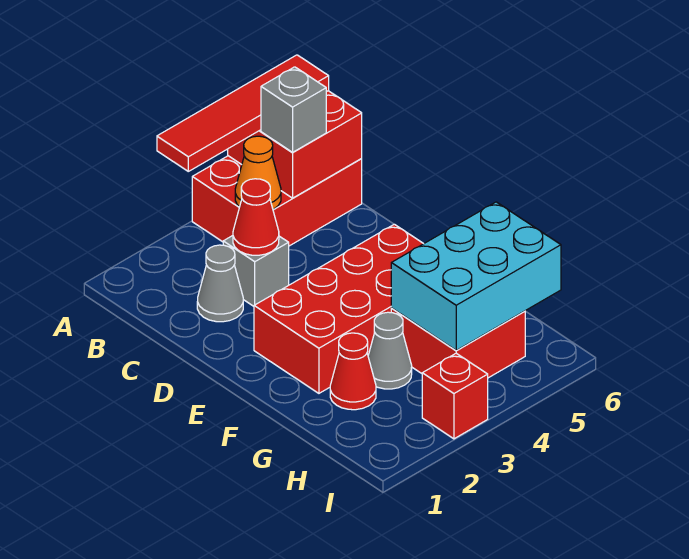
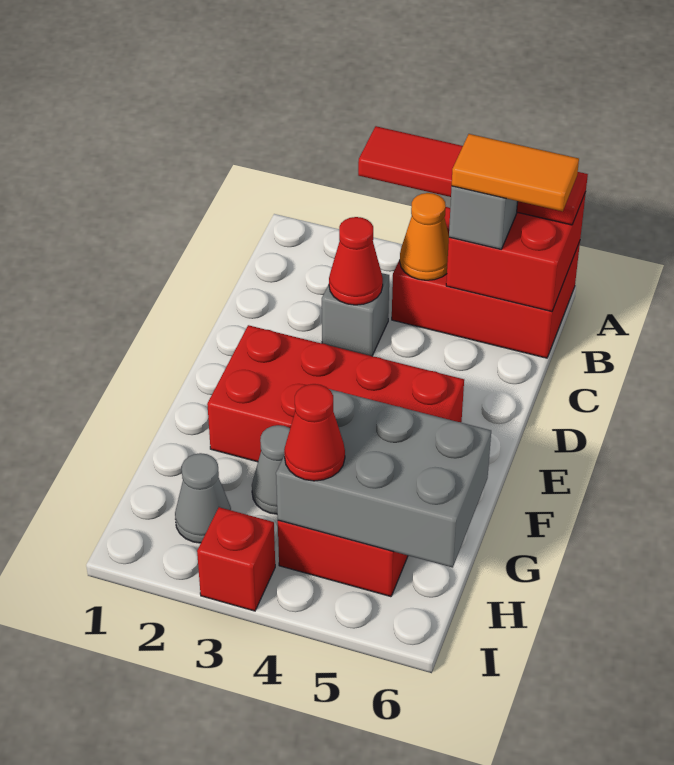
none -> orange 1x2 tile [452,134,579,211]
grey 1x1 cone [197,245,243,322] -> grey 1x1 cone moved to [175,453,231,543]
red 1x1 cone [330,333,376,410] -> red 1x1 cone moved to [284,384,345,481]
cyan 2x3 brick [391,202,561,351] -> grey 2x3 brick [276,389,491,568]

